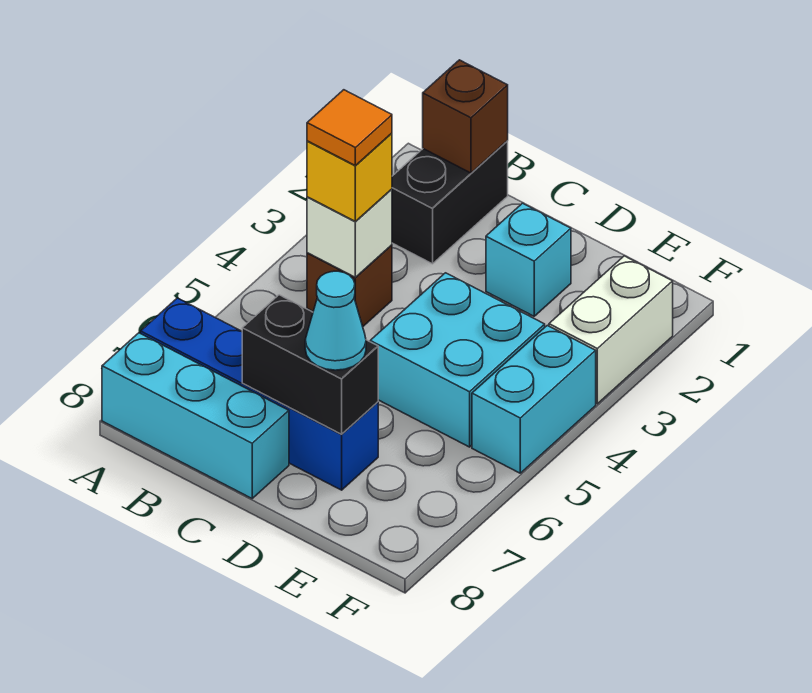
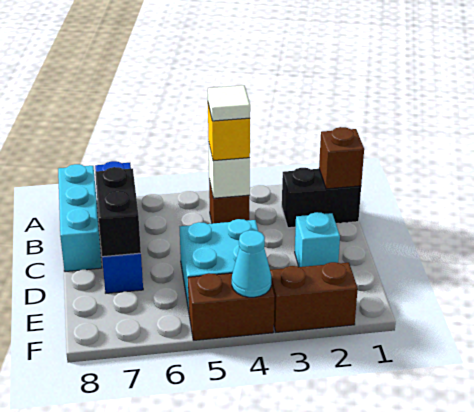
orange 1x1 tile [307,90,392,165] -> white 1x1 tile [208,85,250,121]
cyan 1x1 cone [305,271,366,370] -> cyan 1x1 cone moved to [232,230,271,297]
white 1x2 brick [549,256,673,404] -> brown 1x2 brick [270,262,358,332]
cyan 1x2 brick [472,325,596,473] -> brown 1x2 brick [188,273,275,340]

